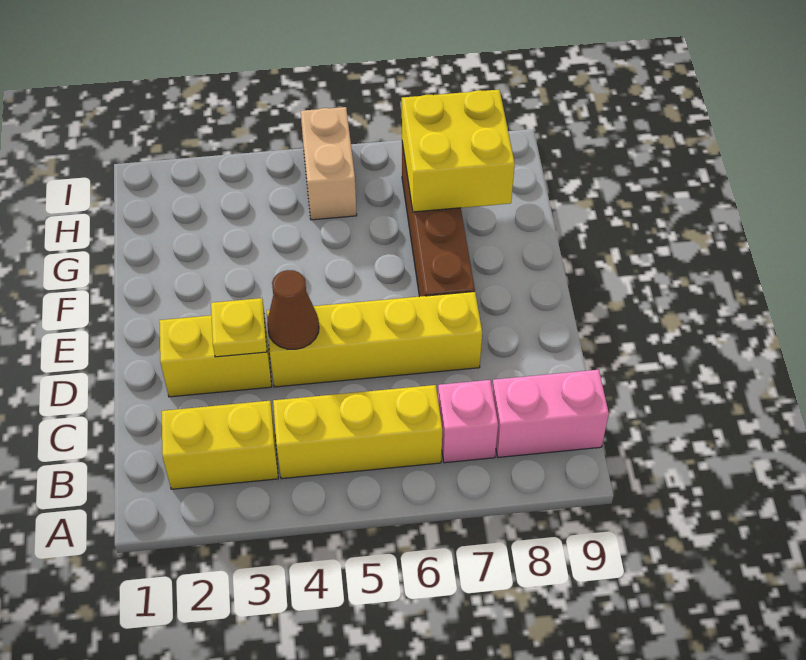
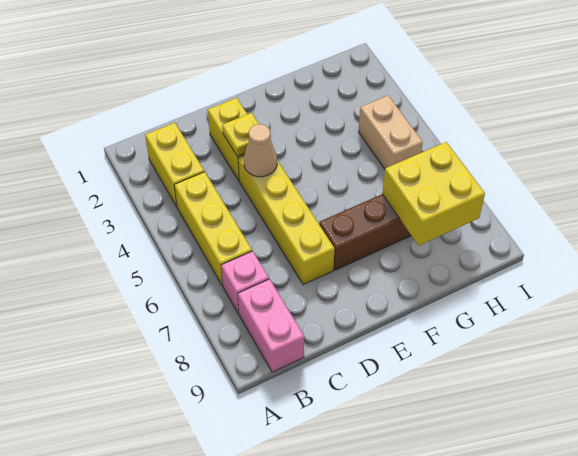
brown 1x1 cone [267,270,319,349] -> tan 1x1 cone [244,124,277,177]
tan 1x2 brick [301,107,357,220] -> tan 1x2 brick turned to [358,96,423,169]

